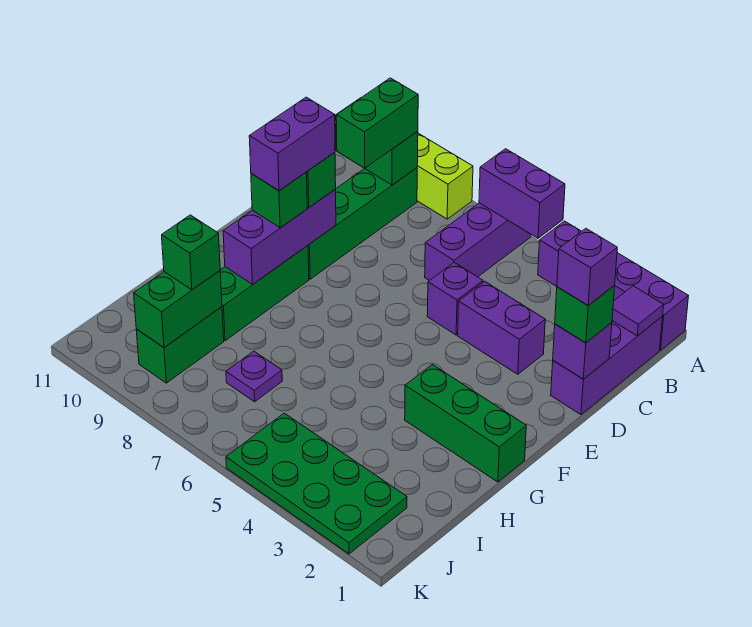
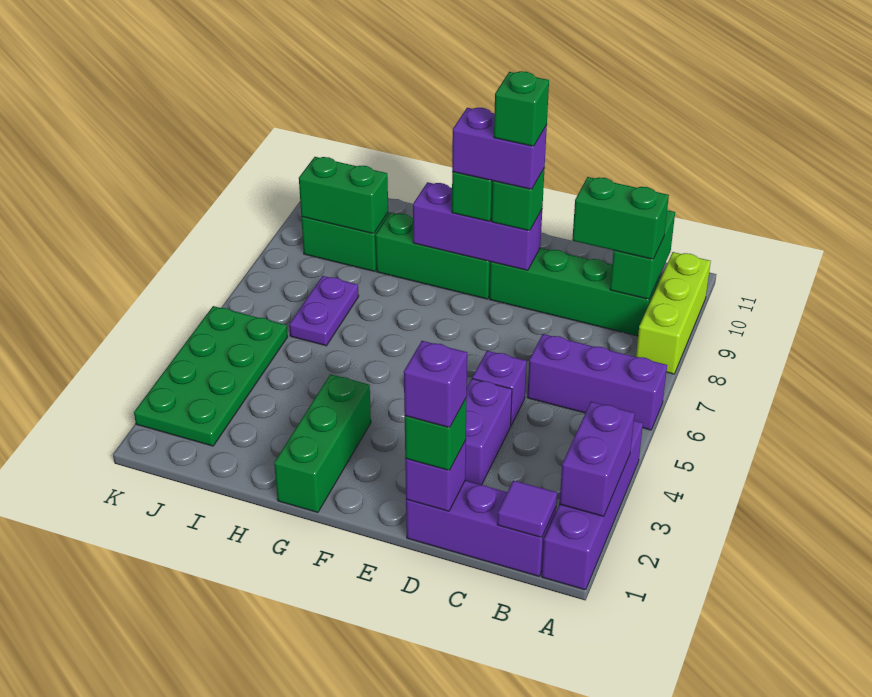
purple 1x2 brick [479,149,565,238] -> purple 1x2 brick moved to [559,402,635,516]
purple 1x1 plate [226,351,282,402] -> purple 1x2 plate [289,276,359,346]
green 1x1 brick [162,215,220,290] -> green 1x1 brick moved to [494,71,549,146]

